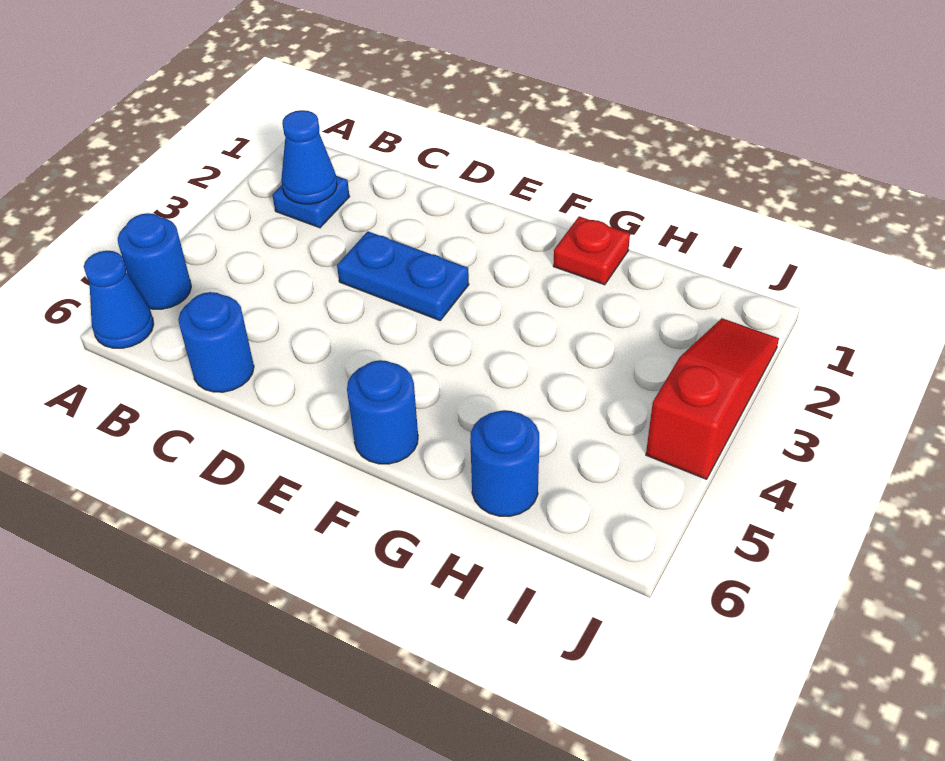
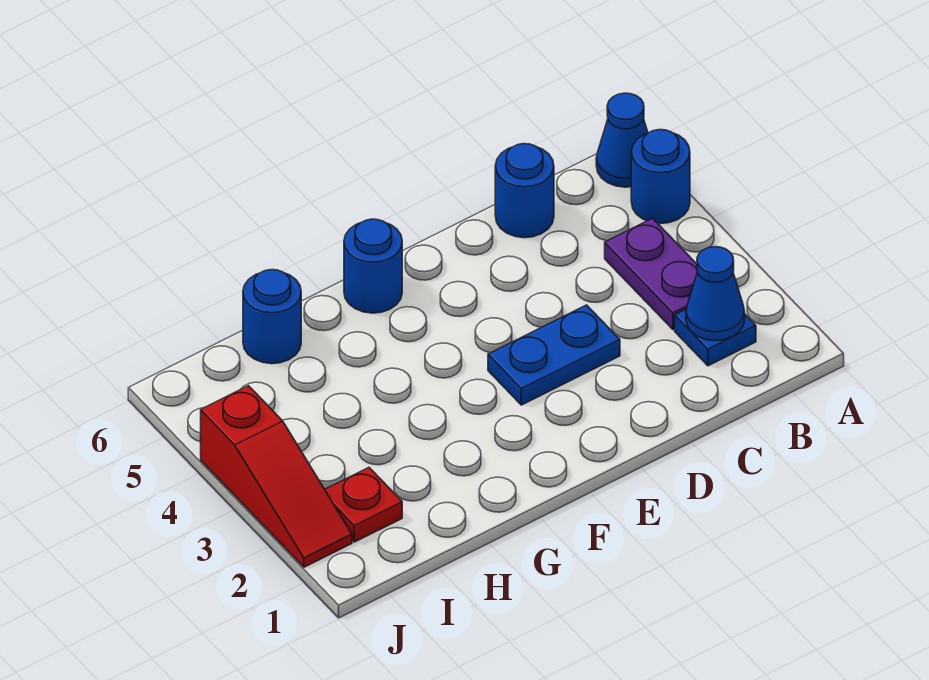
none -> purple 1x2 plate [605,218,697,329]
red 1x1 plate [553,216,630,285] -> red 1x1 plate moved to [325,468,402,542]

